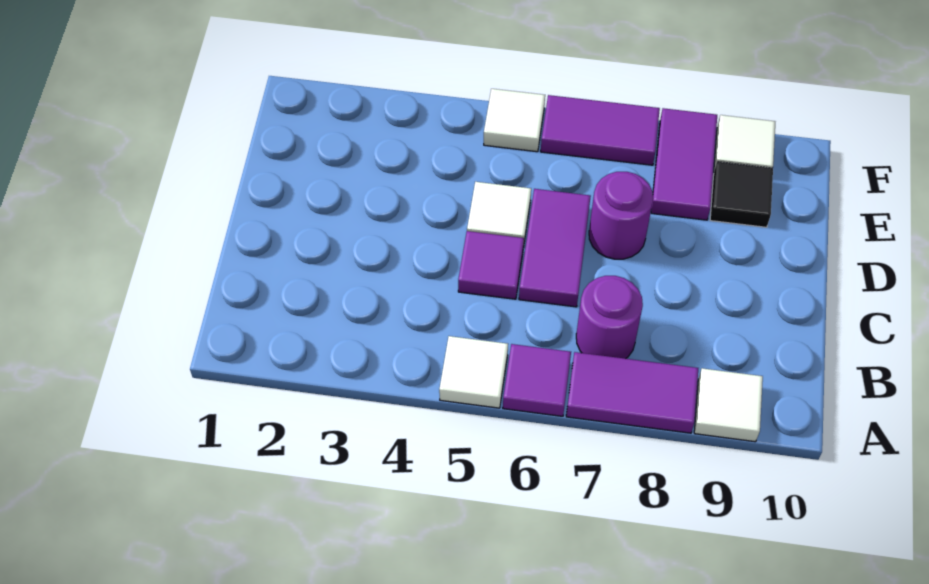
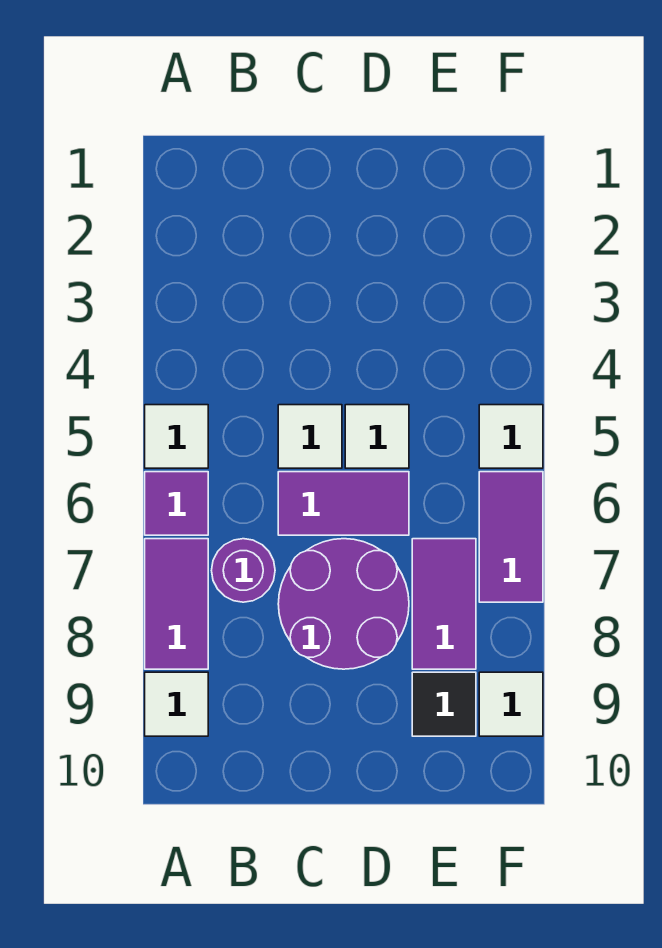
purple 1x1 tile [458,231,524,299] -> white 1x1 tile [278,405,342,468]
purple 1x1 round brick [589,172,653,259] -> purple 2x2 round brick [278,539,409,669]
purple 1x2 tile [651,108,717,220] -> purple 1x2 tile turned to [412,539,476,669]

